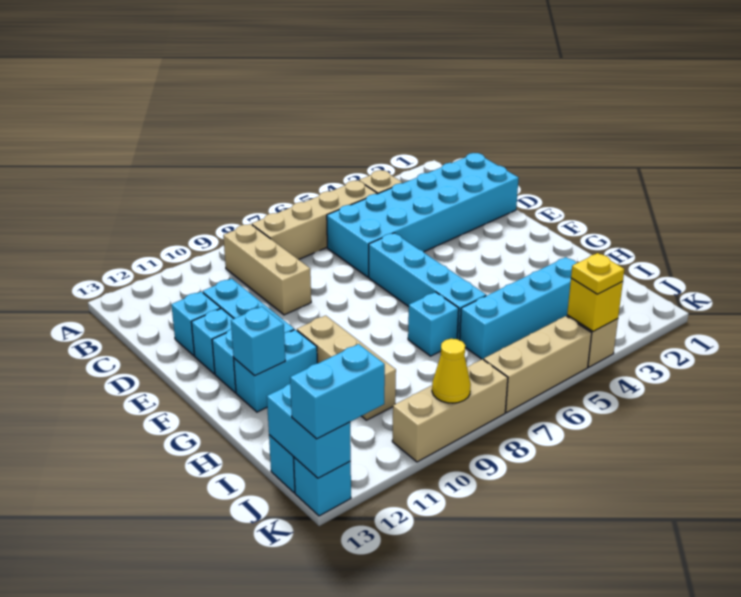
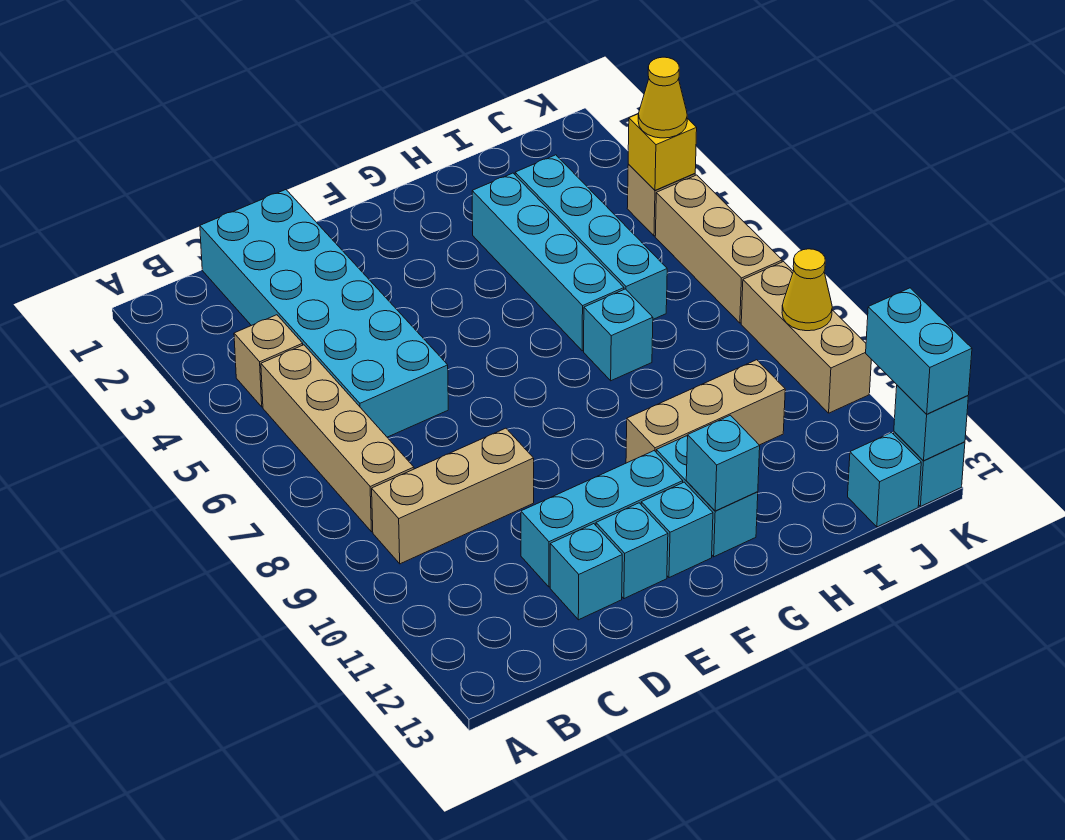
cyan 1x4 brick [369,233,486,340] -> cyan 1x4 brick turned to [472,173,624,351]
cyan 1x2 brick [267,384,351,478] -> cyan 1x1 brick [894,385,968,461]
yellow 1x1 plate [571,253,624,294] -> yellow 1x1 cone [638,57,687,138]

